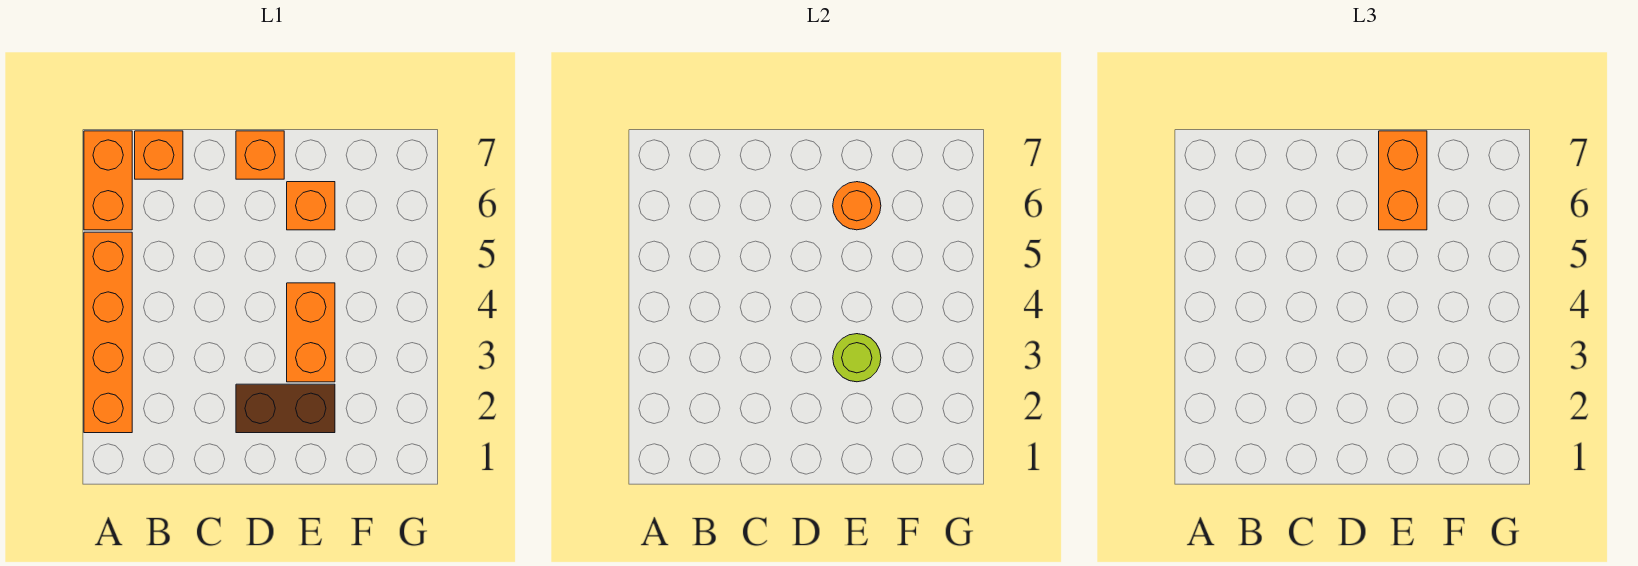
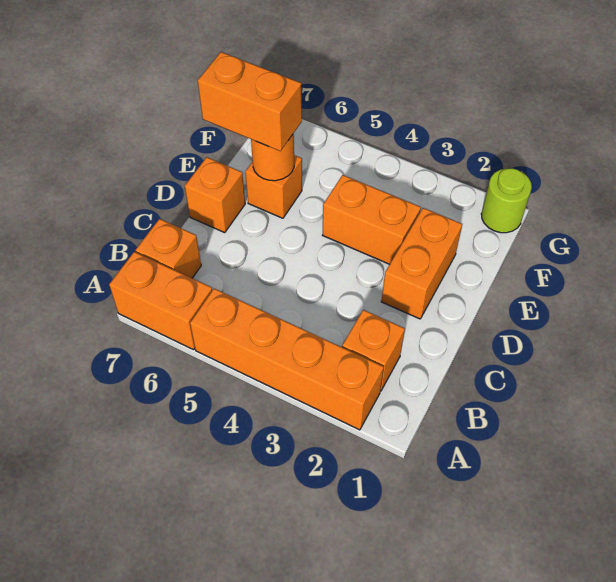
none -> orange 1x1 brick [342,310,405,391]
brown 1x2 brick [236,384,335,433] -> orange 1x2 brick [381,208,462,319]
lime 1x1 round brick [833,334,881,382] -> lime 1x1 round brick moved to [481,168,532,233]

